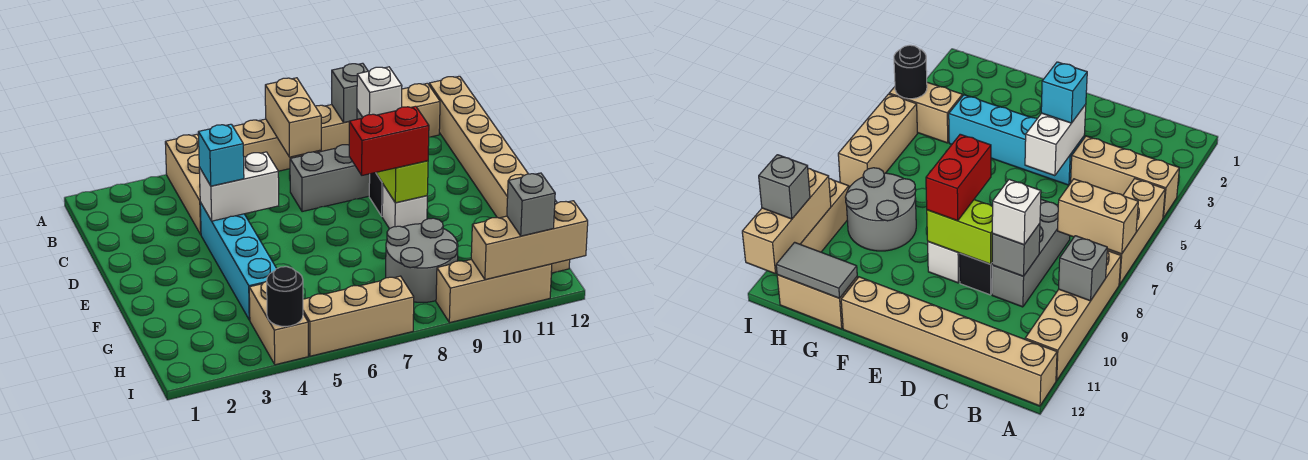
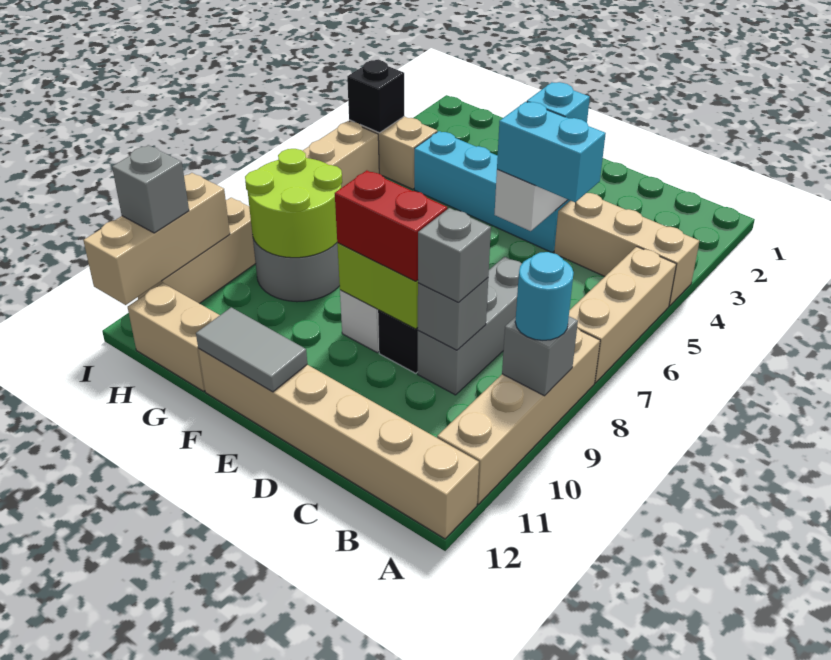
tan 1x2 brick [265,78,321,157] -> none
none -> cyan 1x1 round brick [515,252,574,340]
none -> cyan 1x2 brick [497,102,606,202]
white 1x1 brick [357,67,402,117] -> grey 1x1 brick [418,208,491,302]
red 1x2 brick [349,106,429,175] -> red 1x2 brick turned to [335,170,447,281]
none -> lime 2x2 round brick [245,149,342,258]
grey 1x2 tile [776,242,857,298] -> grey 1x2 tile moved to [196,307,307,392]
black 1x1 round brick [267,267,303,327] -> black 1x1 brick [347,60,404,133]

